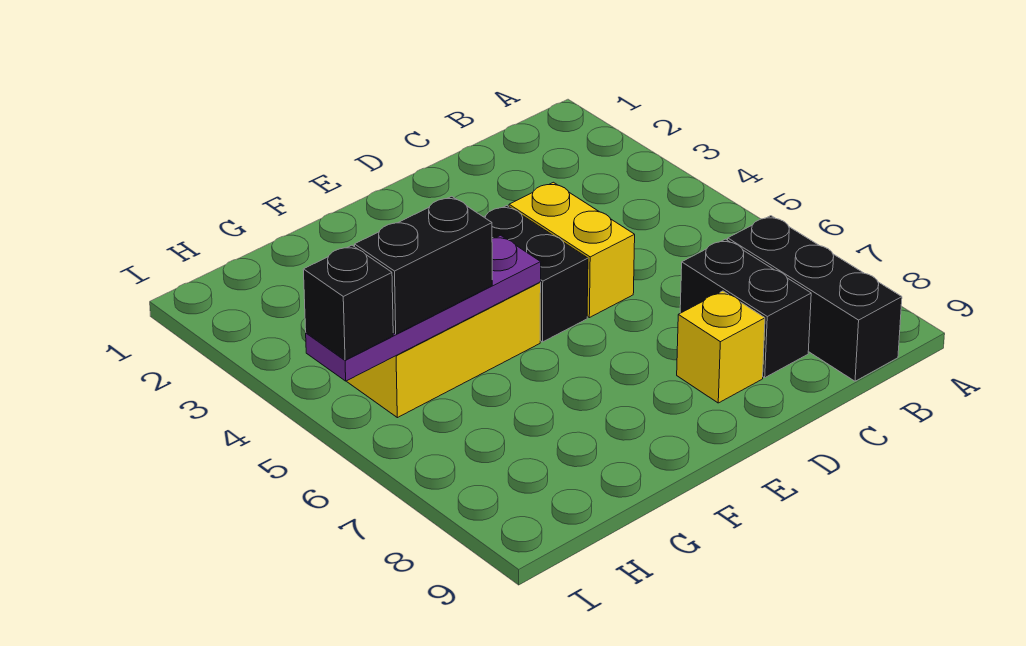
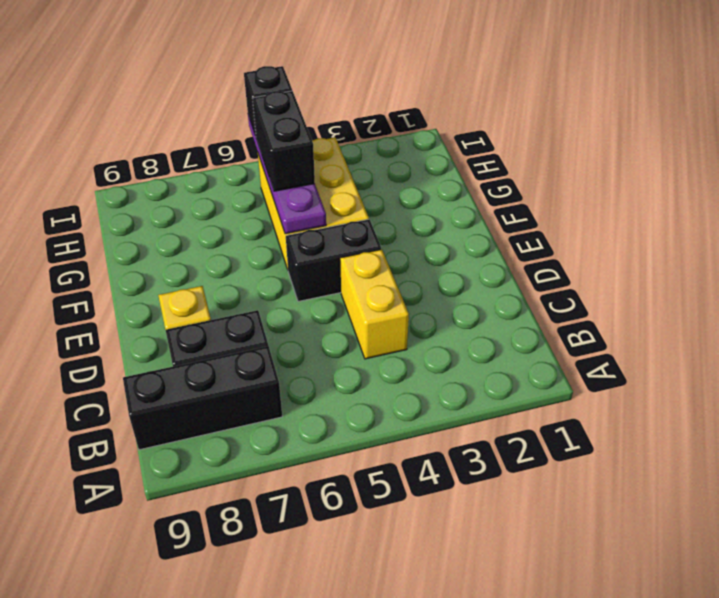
yellow 1x2 brick [509,182,635,318] -> yellow 1x2 brick turned to [340,250,409,359]

